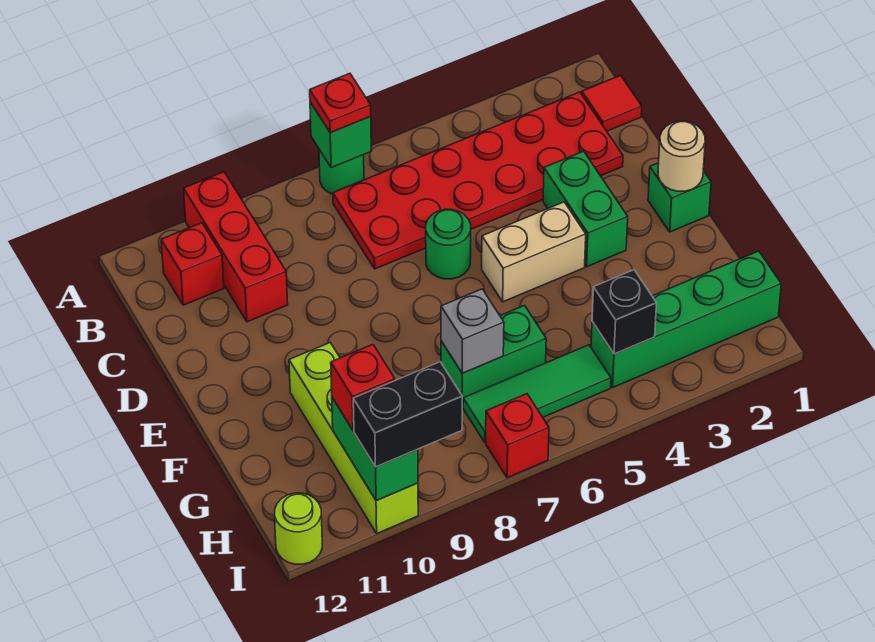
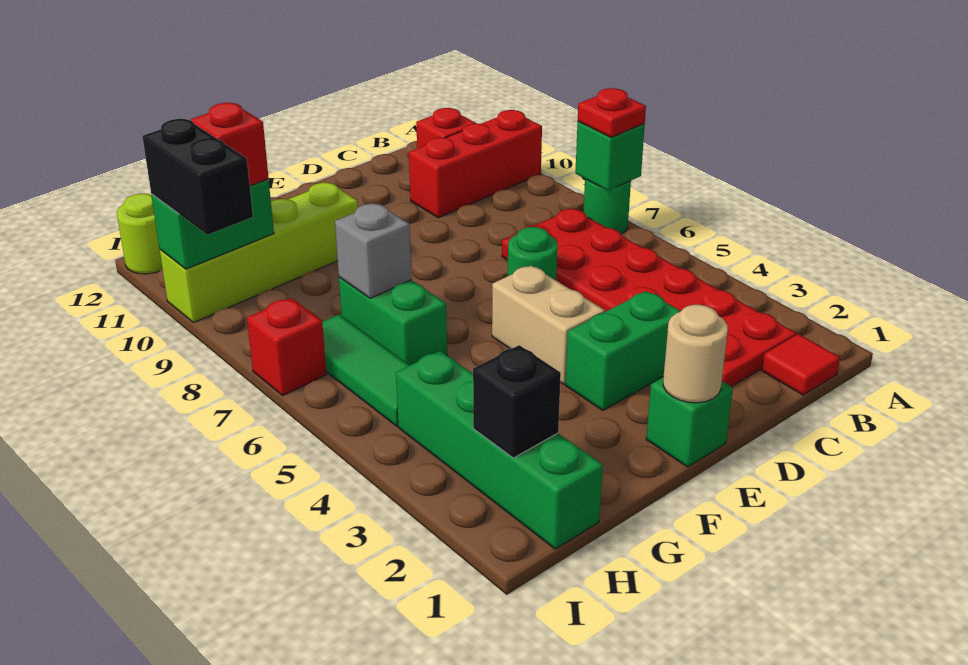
black 1x1 brick [592,270,657,354] -> black 1x1 brick moved to [473,345,561,458]

